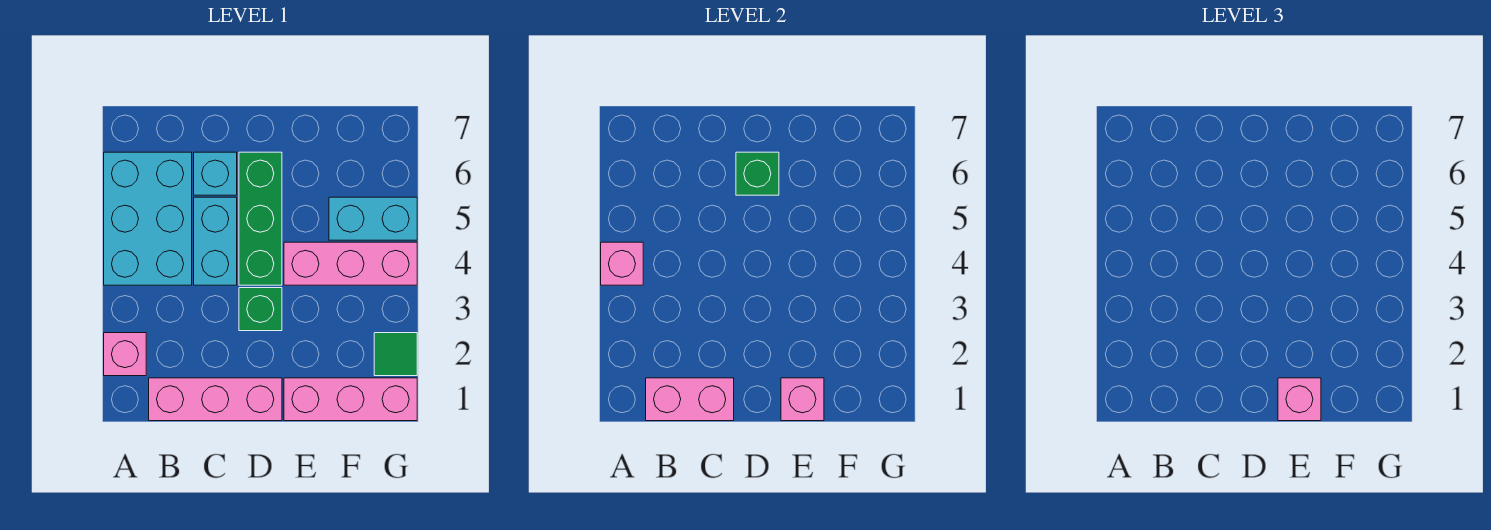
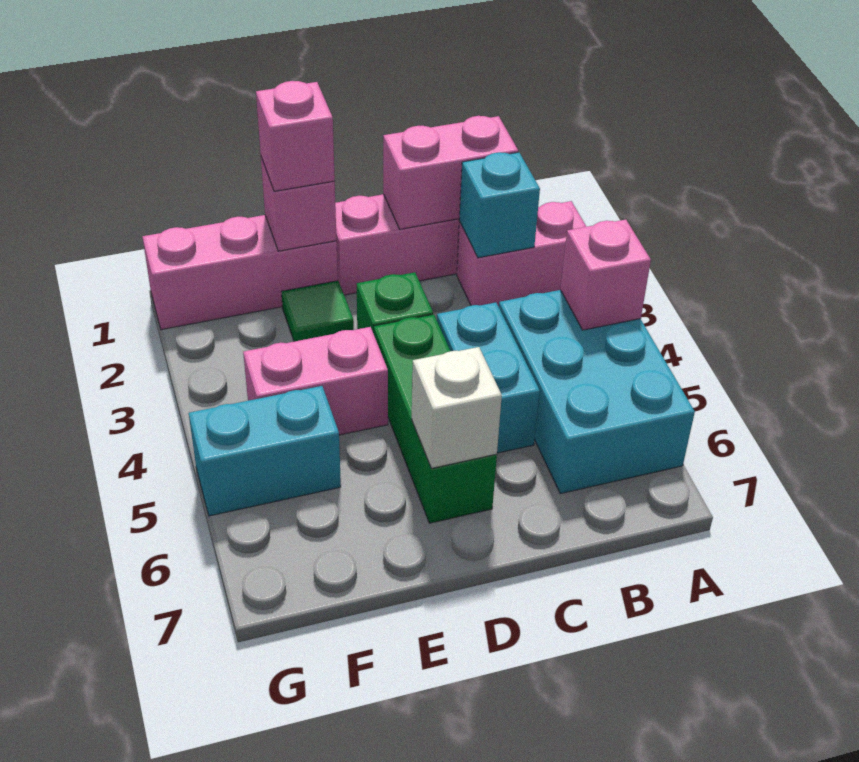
pink 1x1 brick [104,333,146,376] -> pink 1x2 brick [457,201,586,307]
cyan 1x1 brick [194,152,237,195] -> cyan 1x1 brick moved to [459,152,540,258]
green 1x1 brick [736,152,779,195] -> white 1x1 brick [412,347,502,468]
pink 1x3 brick [284,242,417,285] -> pink 1x2 brick [243,327,388,435]
green 1x1 tile [374,333,417,376] -> green 1x1 tile moved to [282,281,354,342]

